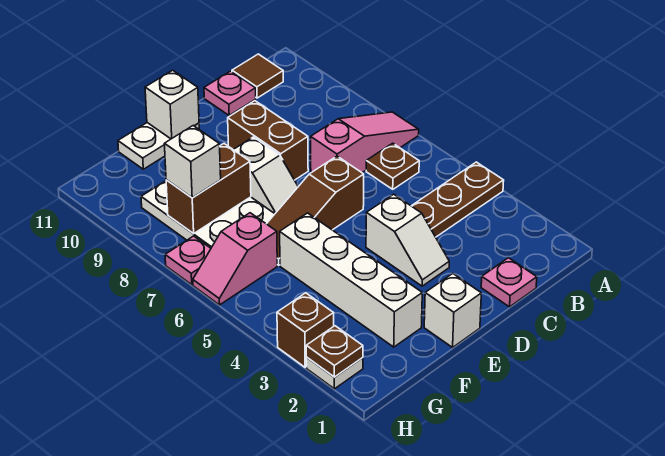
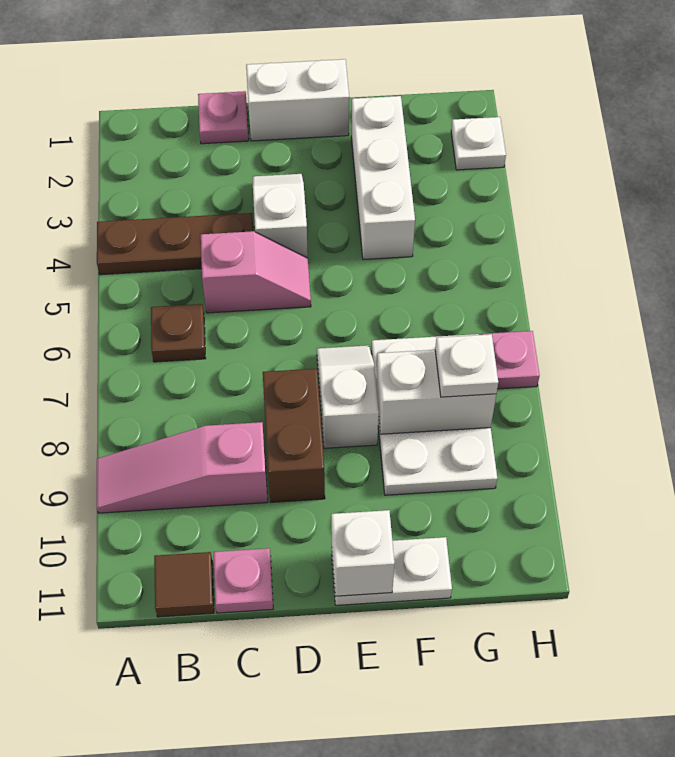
pink 1x3 slope [311,112,419,173] -> pink 1x3 slope moved to [97,422,268,513]
brown 1x3 slope [267,156,364,265] -> none
white 1x1 brick [424,274,481,347] -> white 1x2 brick [246,59,349,141]
white 1x4 brick [280,213,422,347] -> white 1x3 brick [351,96,415,260]
brown 1x2 brick [166,144,251,234] -> white 1x2 brick [376,350,496,434]
pink 1x2 slope [193,213,277,305] -> pink 1x2 slope moved to [201,231,311,313]
white 1x1 brick [164,126,221,198] -> white 1x1 plate [435,334,498,397]
brown 1x1 plate [306,326,363,377] -> none
brown 1x1 brick [277,293,334,367] -> none

